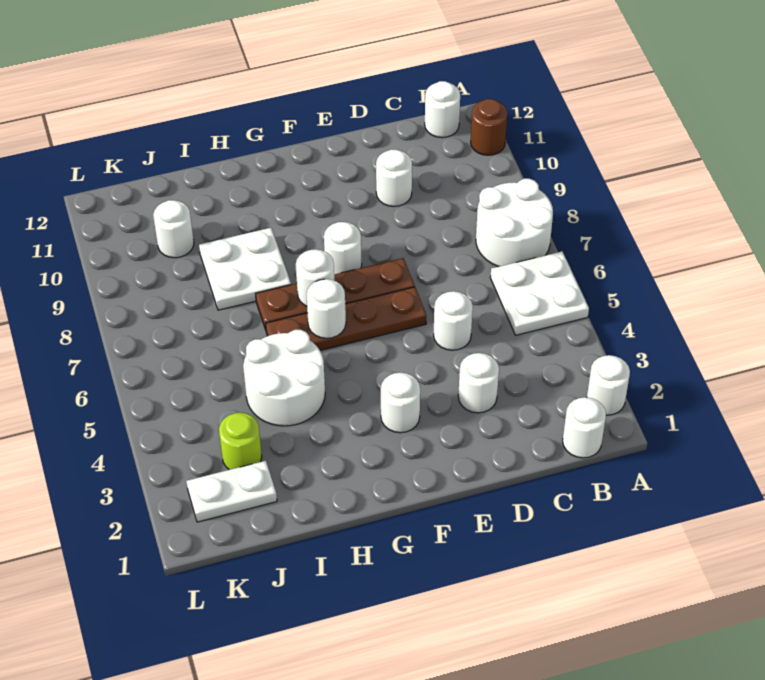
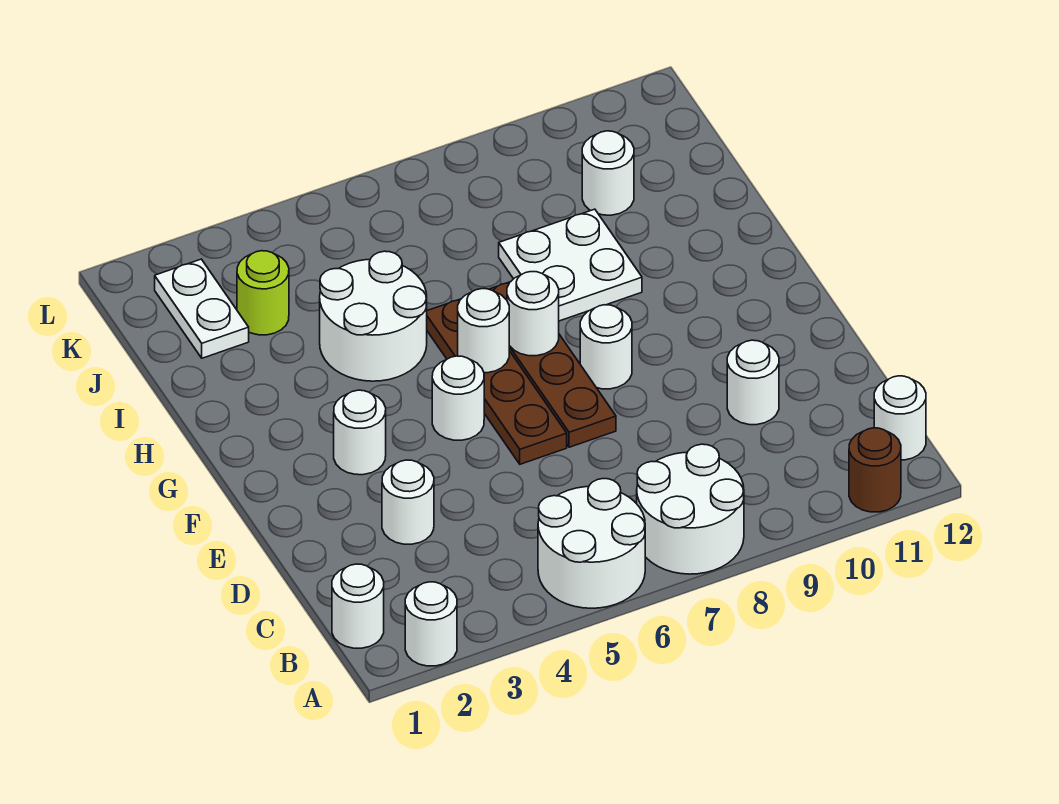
white 2x2 plate [490,251,589,335] -> white 2x2 round brick [538,479,645,608]
white 1x1 round brick [434,291,473,350] -> white 1x1 round brick moved to [432,356,484,440]

